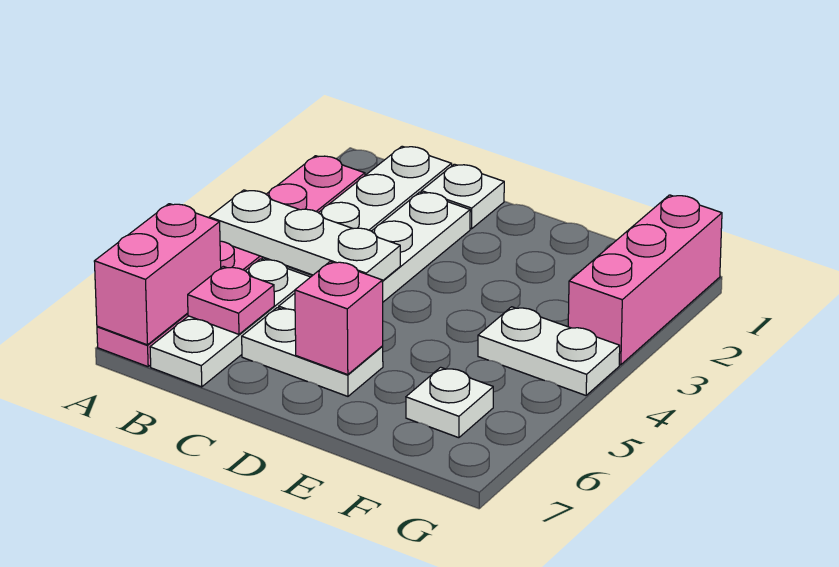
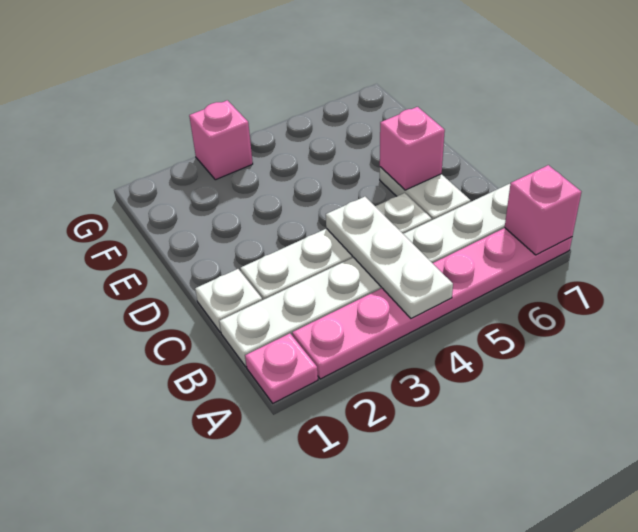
pink 1x2 brick [94,204,221,345] -> pink 1x1 brick [505,165,581,255]
pink 1x1 plate [188,266,274,334] -> pink 1x1 plate moved to [245,333,318,403]
white 1x2 plate [478,307,620,395] -> none
white 1x1 plate [406,367,493,438] -> none
pink 1x3 brick [568,195,722,365] -> pink 1x1 brick [189,100,253,180]

